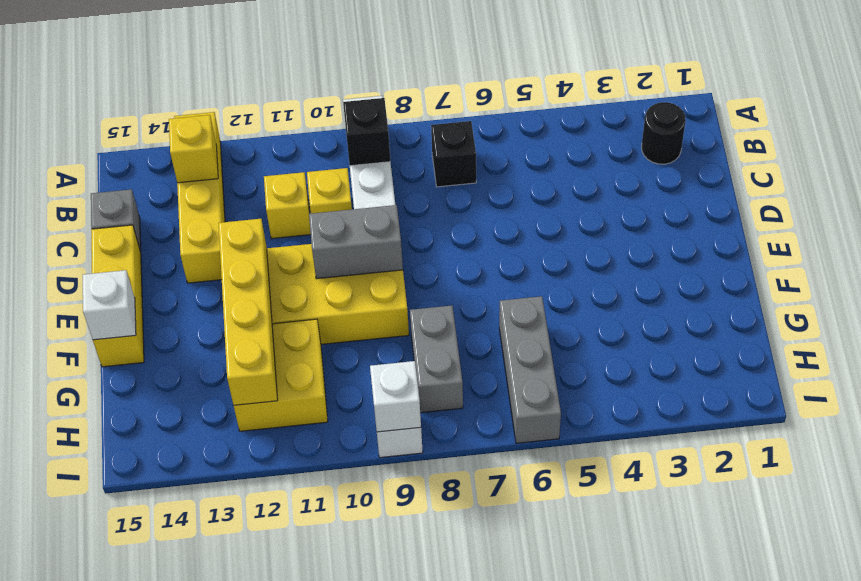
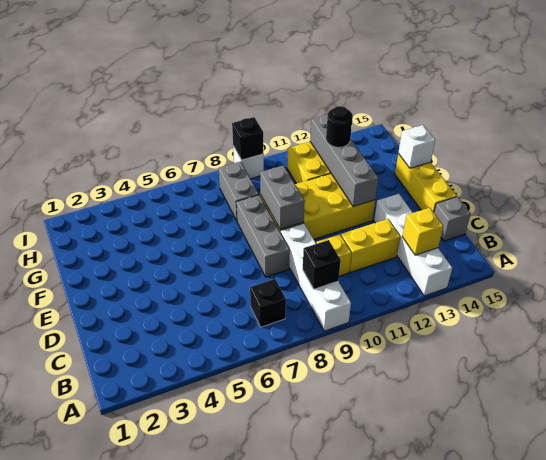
yellow 1x4 brick [174,112,225,283] -> white 1x4 brick [374,194,452,296]
black 1x1 round brick [642,102,686,164] -> black 1x1 round brick moved to [326,106,353,147]
yellow 1x1 brick [264,172,311,239] -> yellow 1x2 brick [341,219,400,272]
grey 1x2 brick [309,205,403,279] -> grey 1x2 brick turned to [260,165,305,229]
yellow 1x4 brick [219,219,278,405] -> grey 1x4 brick [310,115,378,207]
grey 1x3 brick [499,296,561,443] -> grey 1x3 brick moved to [236,195,290,277]
white 1x1 brick [370,361,421,432] -> black 1x1 brick [232,117,264,160]

